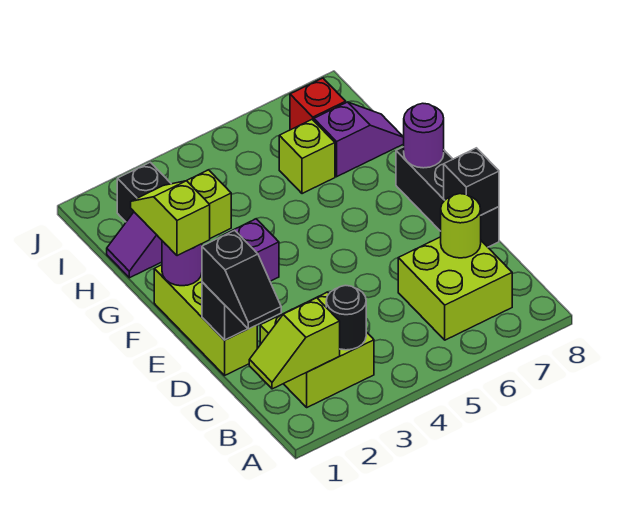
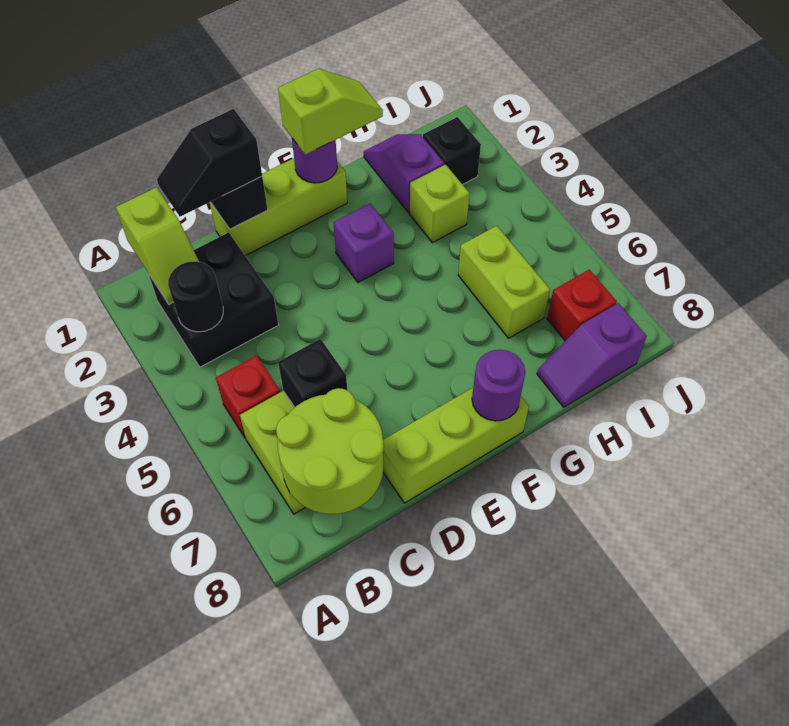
lime 1x2 slope [249,298,340,389] -> lime 1x2 slope turned to [116,187,199,304]
lime 2x2 brick [260,292,374,407] -> black 2x2 brick [149,232,278,367]
none -> red 1x1 brick [216,356,280,438]
lime 1x1 round brick [441,194,481,258] -> lime 2x2 round brick [276,388,384,514]
black 1x3 brick [396,147,499,247] -> lime 1x3 brick [383,388,529,503]
black 1x1 brick [444,148,499,215] -> black 1x1 brick moved to [278,339,347,407]
lime 1x1 brick [279,120,335,194] -> lime 1x2 brick [458,226,550,338]
purple 1x2 slope [314,102,404,177] -> purple 1x2 slope turned to [537,303,647,407]

